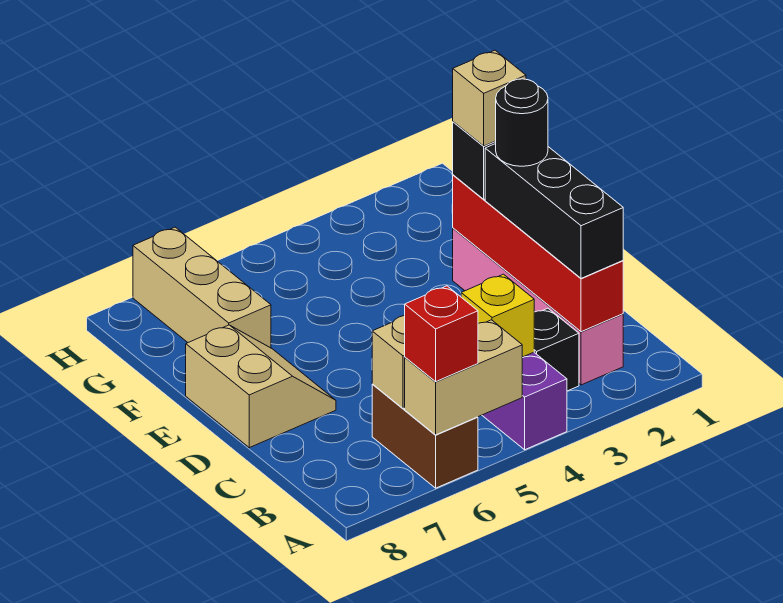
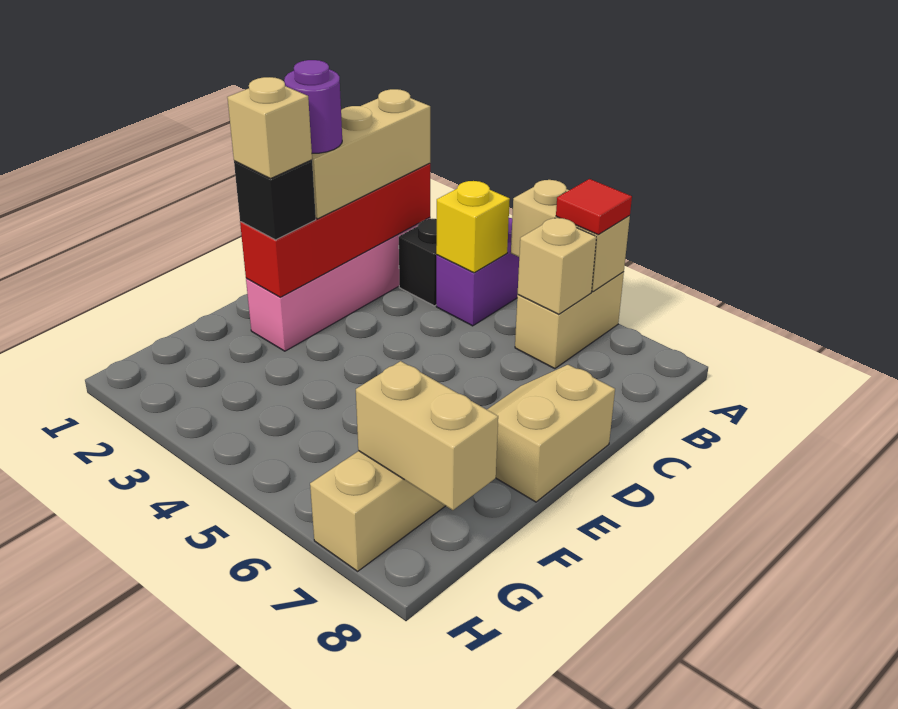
brown 1x2 brick [372,384,478,488] -> tan 1x2 brick [515,272,624,369]
red 1x1 brick [405,286,478,382] -> red 1x1 tile [556,179,632,235]
black 1x3 brick [485,144,623,278] -> tan 1x3 brick [312,89,430,219]
black 1x1 round brick [496,79,548,166] -> purple 1x1 round brick [284,60,342,153]
none -> tan 1x2 brick [356,361,498,510]

